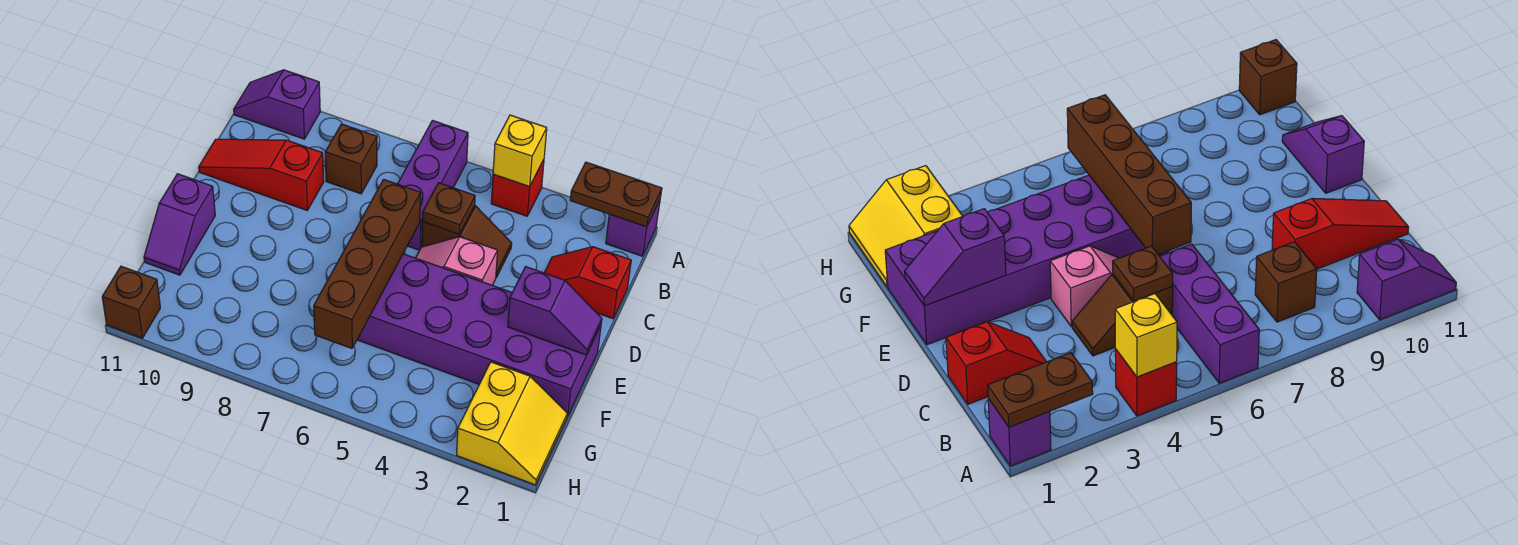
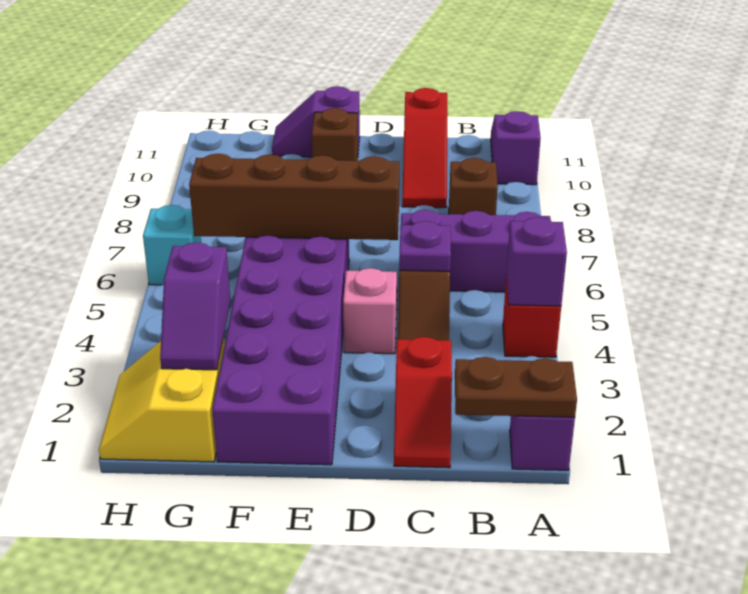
brown 1x2 plate [570,162,662,227] -> brown 1x2 plate turned to [455,357,577,417]
yellow 1x1 brick [493,115,547,187] -> purple 1x1 brick [506,217,567,306]
red 1x2 slope [544,247,631,319] -> red 1x2 slope turned to [394,337,452,468]
brown 1x1 plate [423,183,475,234] -> purple 1x1 plate [399,221,451,271]
red 1x3 slope [199,139,324,210] -> red 1x3 slope turned to [402,88,448,208]
purple 1x2 slope [508,267,602,355] -> purple 1x2 slope moved to [160,242,231,370]
yellow 2x2 slope [457,362,567,485] -> yellow 2x2 slope turned to [99,337,225,462]
none -> cyan 1x1 brick [143,205,201,285]
brown 1x1 brick [102,266,160,338] -> brown 1x1 brick moved to [312,108,358,161]

